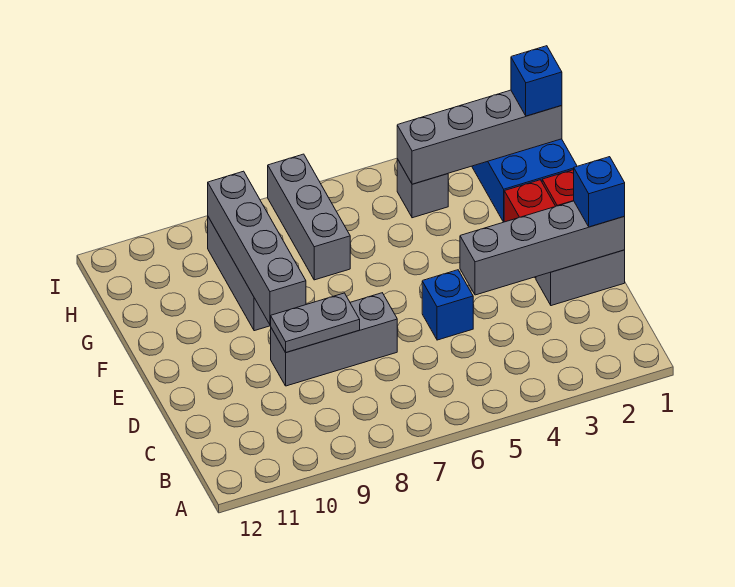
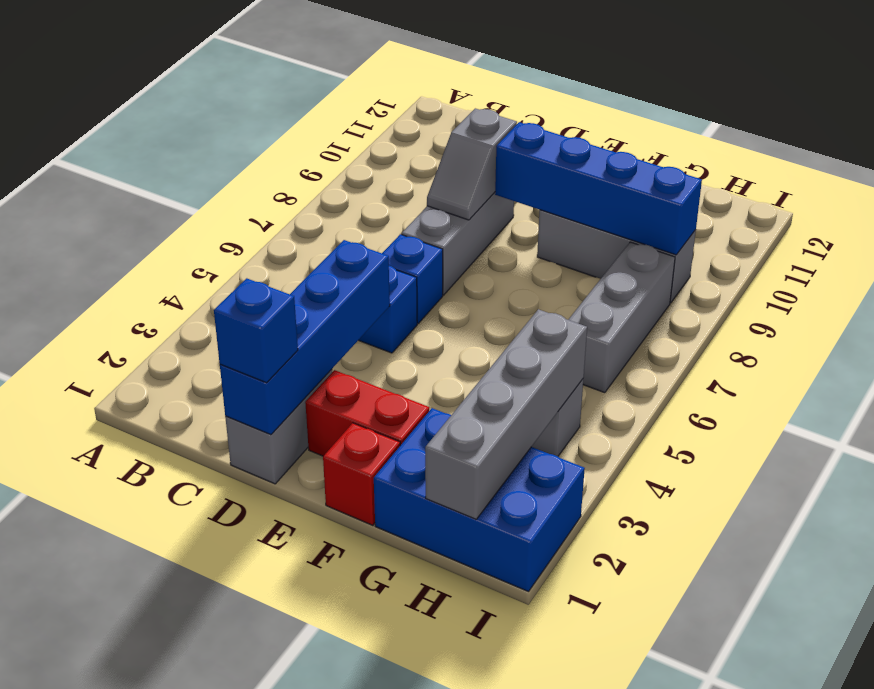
grey 1x4 brick [460,201,625,295] -> blue 1x4 brick [220,240,390,435]
grey 1x2 plate [271,293,360,352] -> grey 1x2 slope [427,108,517,220]
grey 1x4 brick [208,171,306,325] -> blue 1x4 brick [495,122,702,255]
grey 1x3 brick [268,154,350,280] -> grey 1x3 brick turned to [568,242,675,393]
blue 1x1 brick [511,46,562,116] -> blue 1x1 brick moved to [382,234,443,323]

